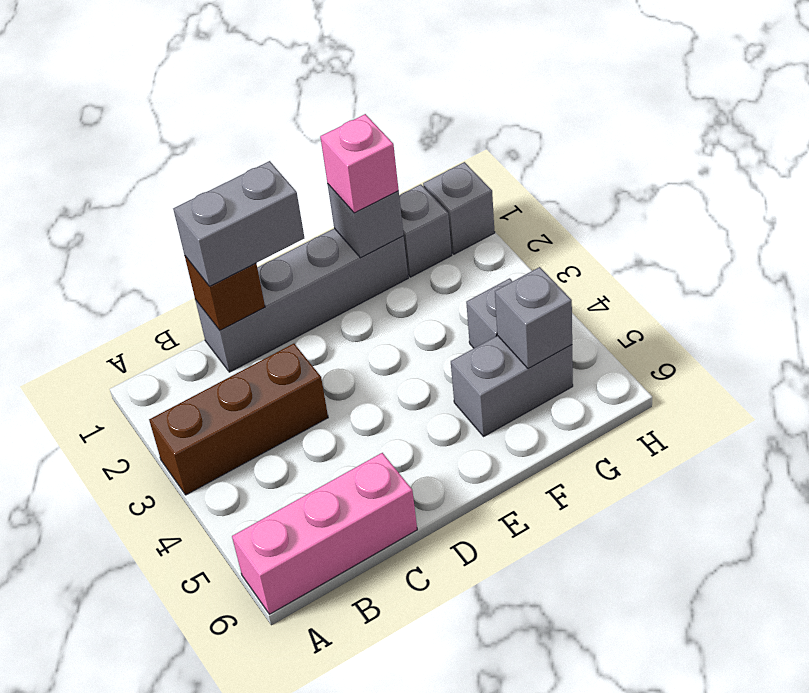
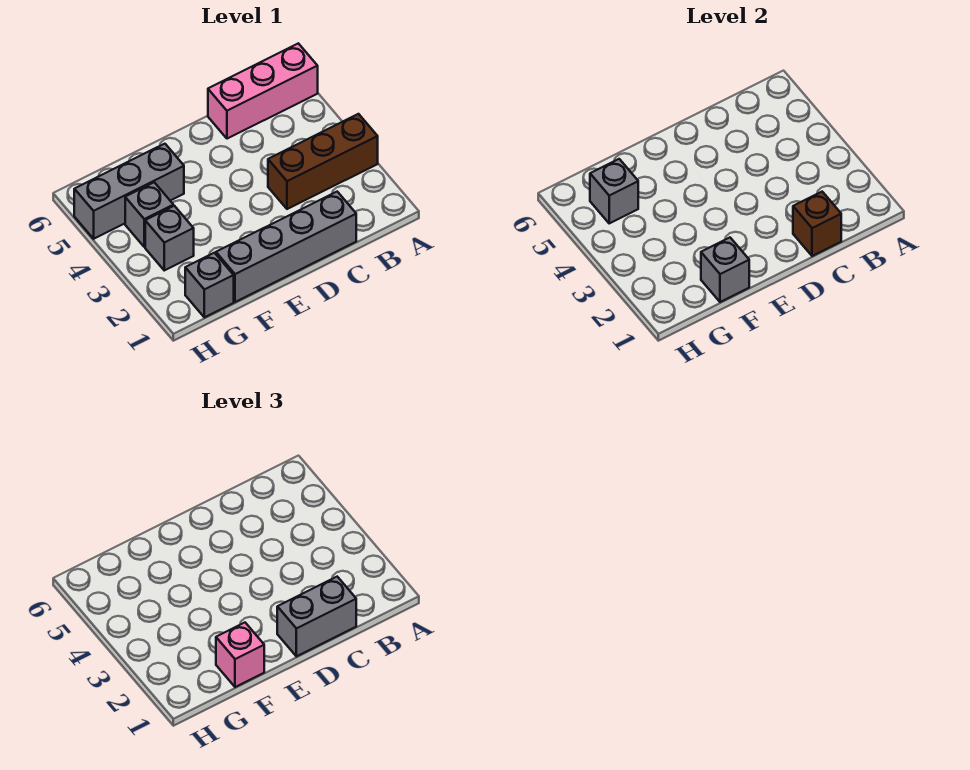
grey 1x2 brick [451,336,573,436] -> grey 1x3 brick [74,144,184,239]
grey 1x1 brick [423,162,495,254] -> grey 1x1 brick moved to [145,206,194,270]

